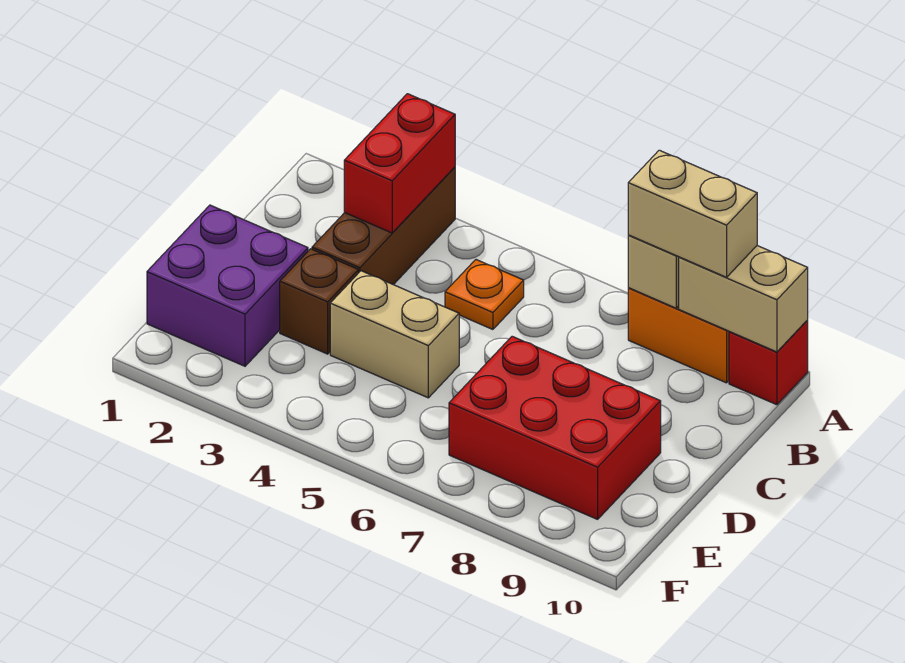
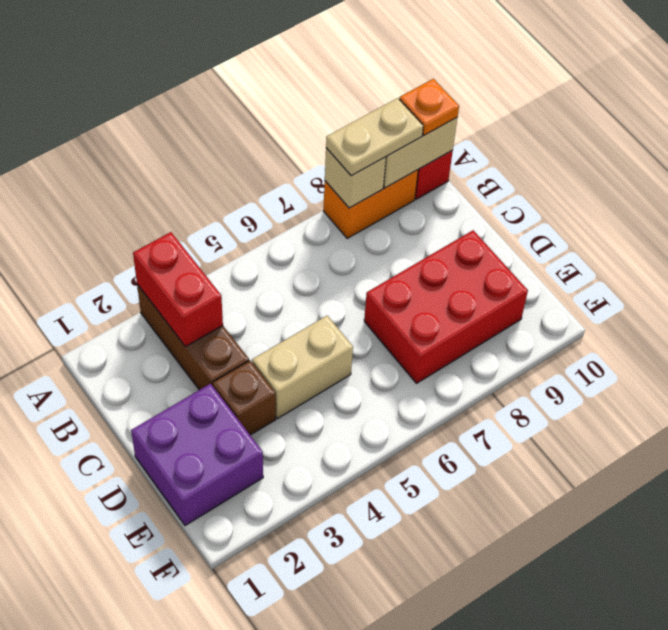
tan 1x2 brick [628,150,757,277] -> tan 1x2 plate [326,98,423,176]
orange 1x1 plate [445,260,524,329] -> orange 1x1 plate moved to [399,79,459,135]

